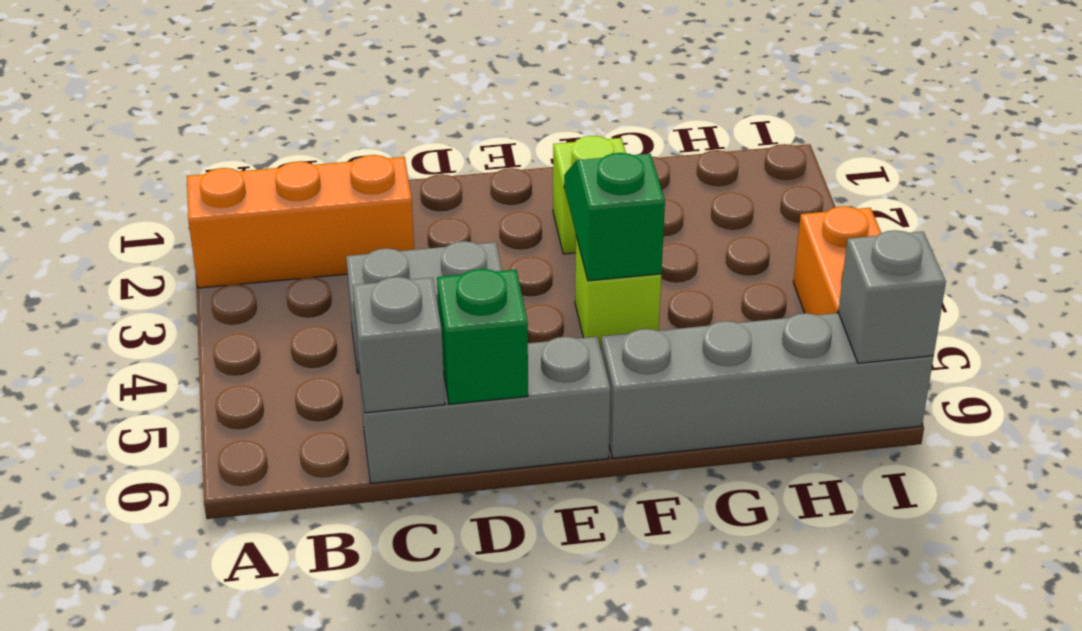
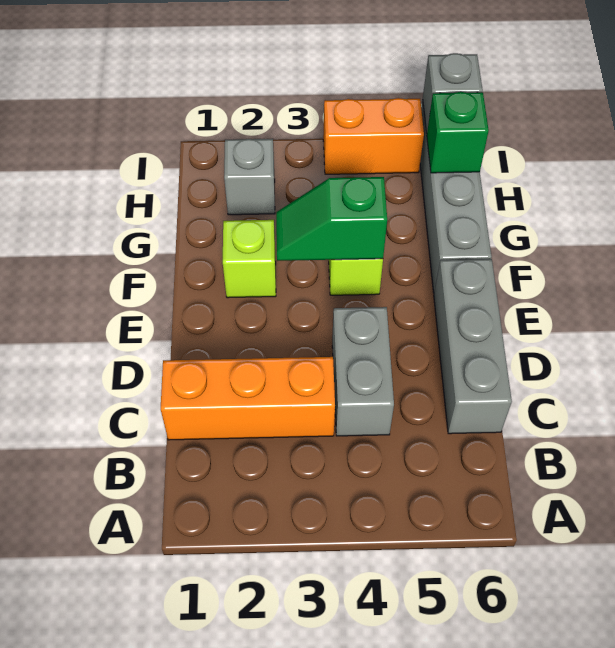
orange 1x3 brick [187,155,414,288] -> orange 1x3 brick turned to [161,357,335,440]
grey 1x1 brick [353,277,445,413] -> grey 1x1 brick moved to [224,139,275,215]
green 1x1 brick [437,269,528,404] -> green 1x1 brick moved to [427,92,489,173]

